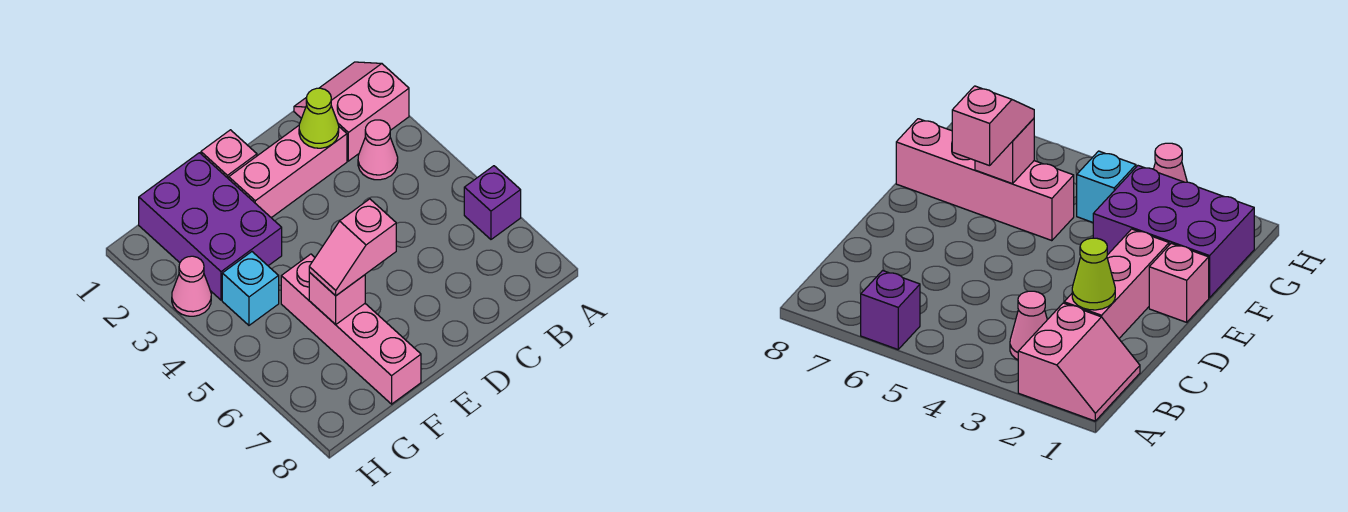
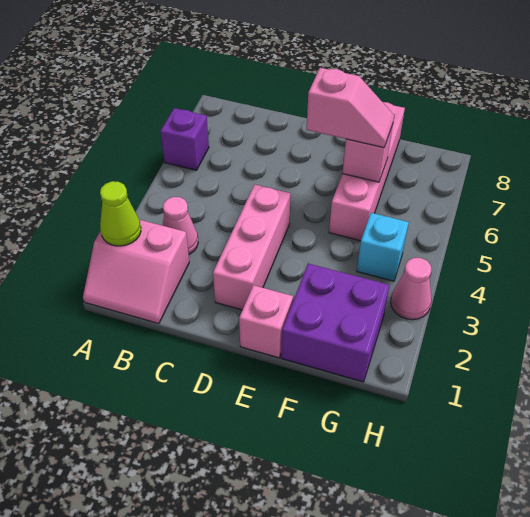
pink 1x3 brick [229,126,347,218] -> pink 1x3 brick turned to [213,184,291,310]
lime 1x1 cone [299,88,339,148] -> lime 1x1 cone moved to [100,181,141,246]
purple 2x3 brick [139,153,282,300] -> purple 2x2 brick [281,264,390,382]

